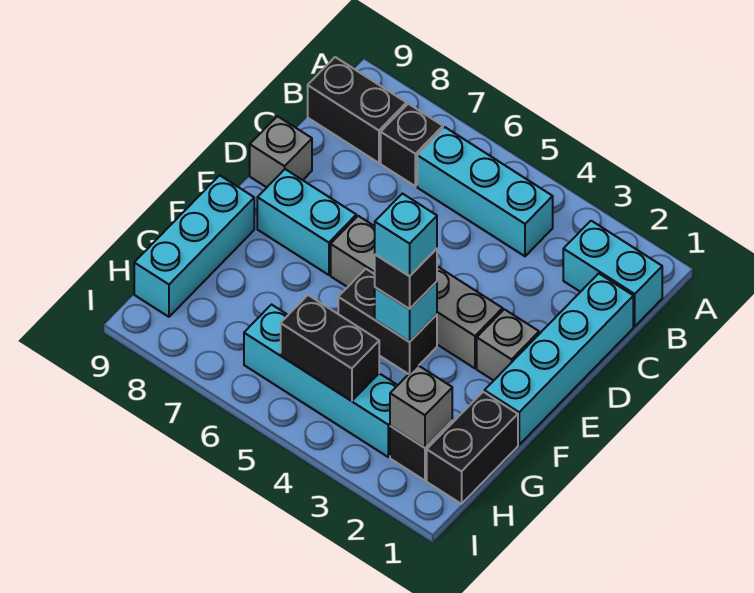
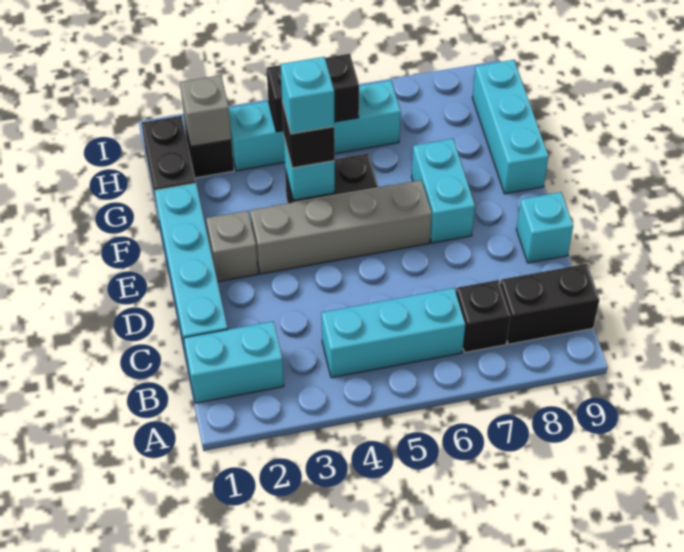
grey 1x1 brick [250,116,312,187] -> cyan 1x1 brick [516,192,573,263]
cyan 1x2 brick [257,169,356,275] -> cyan 1x2 brick turned to [412,139,475,243]

